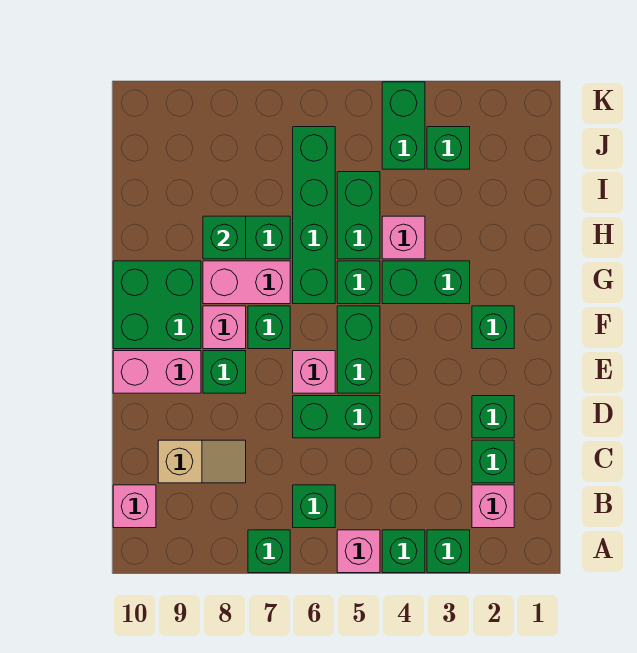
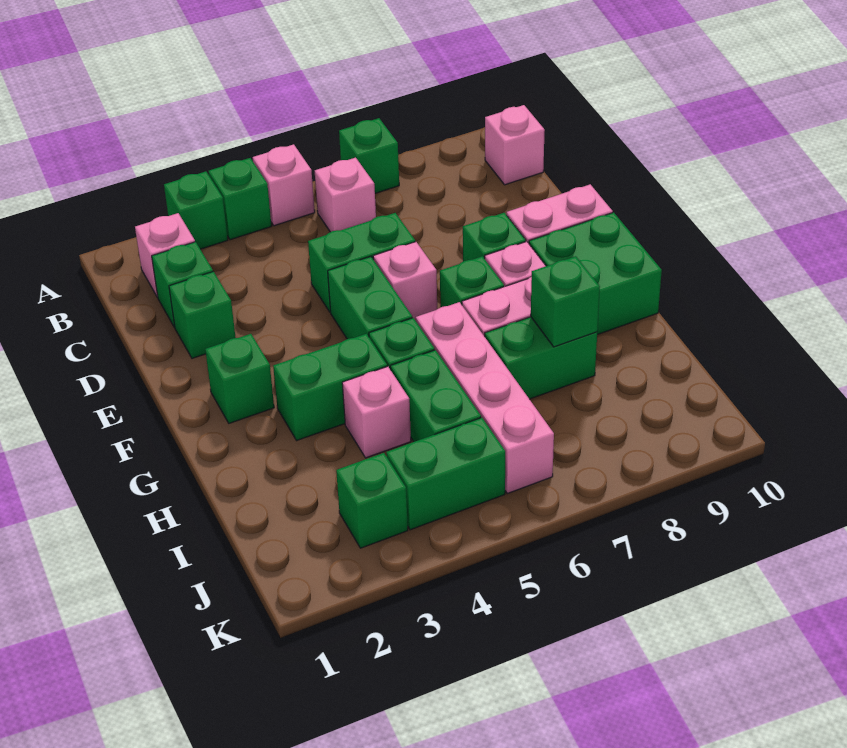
green 1x1 brick [293,485,335,528] -> pink 1x1 brick [315,158,376,232]
tan 1x2 slope [158,440,246,483] -> none
green 1x4 brick [293,127,335,304] -> pink 1x4 brick [416,302,554,494]
green 1x2 brick [382,82,425,169] -> green 1x2 brick turned to [386,418,505,530]

